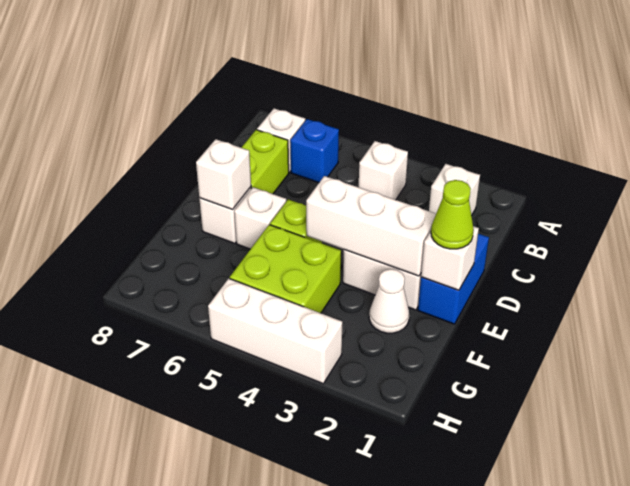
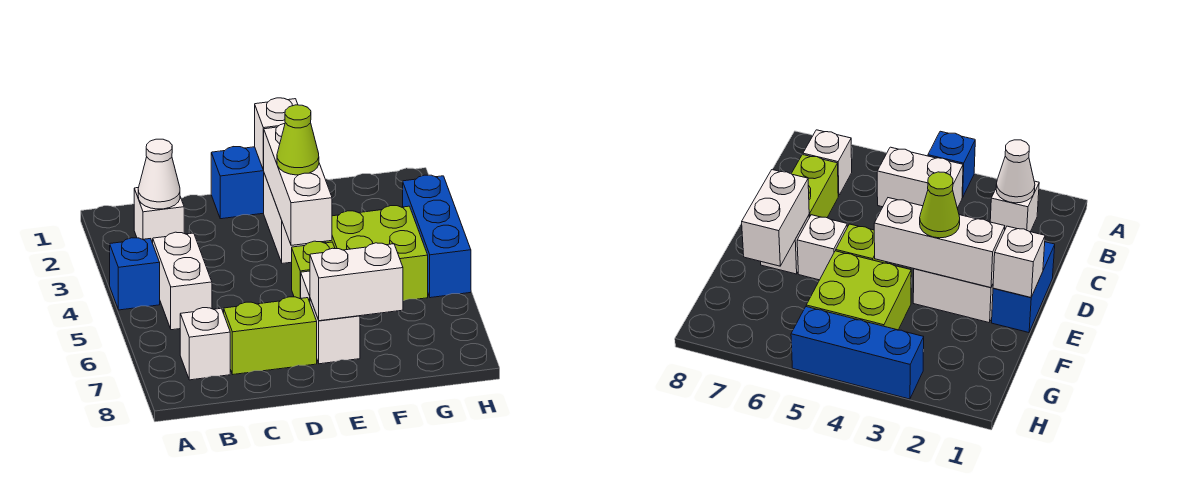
white 1x1 brick [359,141,408,200] -> white 1x2 brick [153,232,212,330]
blue 1x1 brick [290,119,339,183] -> blue 1x1 brick moved to [110,238,160,310]
lime 1x1 cone [431,180,474,249] -> lime 1x1 cone moved to [277,105,319,175]
white 1x1 brick [196,139,251,210] -> white 1x2 brick [310,243,403,321]
white 1x1 cone [369,269,409,333] -> white 1x1 cone moved to [138,139,180,209]
white 1x3 brick [208,279,342,384] -> blue 1x3 brick [403,175,471,298]

